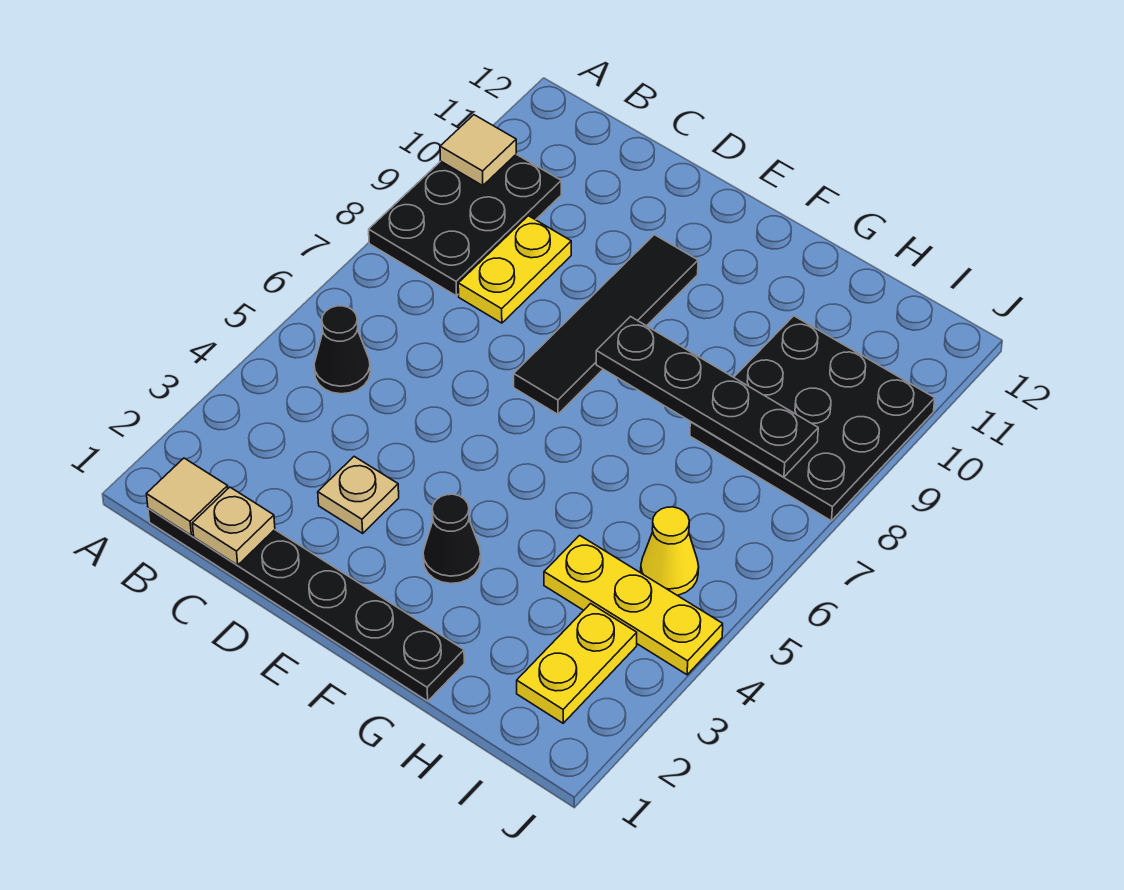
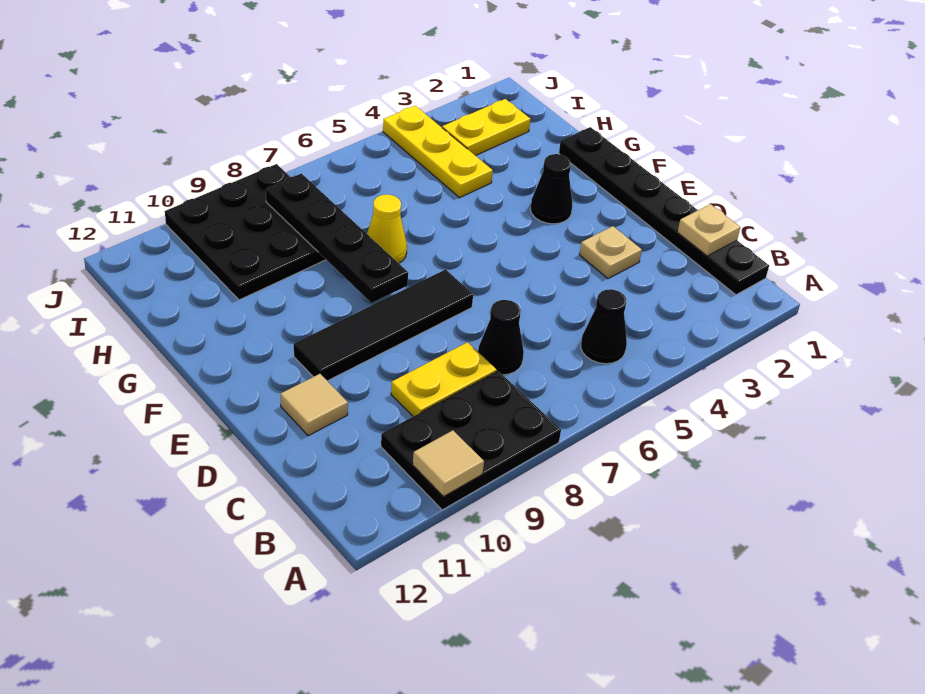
tan 1x1 tile [146,458,228,536] -> tan 1x1 tile moved to [281,374,348,436]
none -> black 1x1 cone [478,300,524,375]
yellow 1x1 cone [641,507,699,595] -> yellow 1x1 cone moved to [367,194,407,263]

